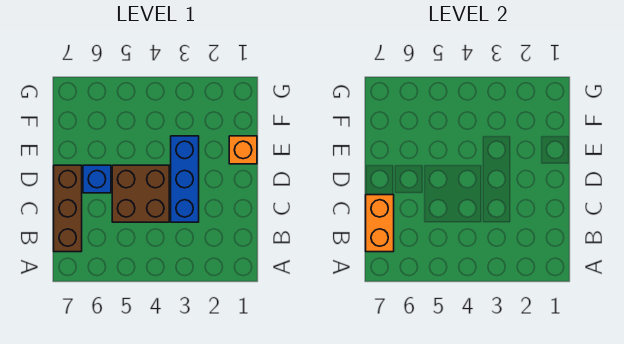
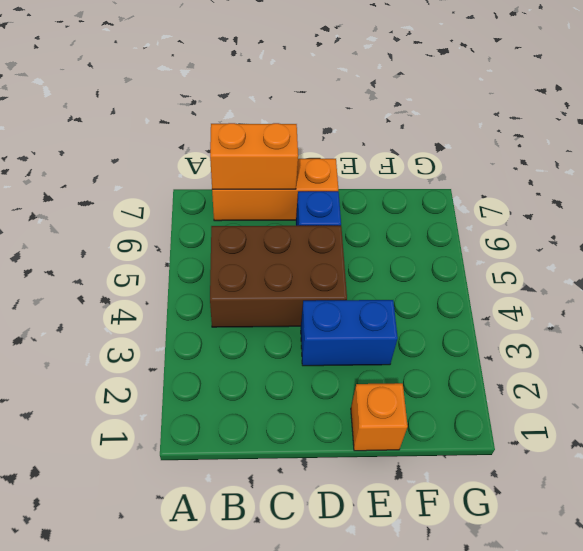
brown 1x3 brick [54,165,82,252] -> orange 1x3 brick [212,159,338,221]
blue 1x3 brick [171,136,199,222] -> blue 1x2 brick [301,300,398,366]
brown 2x2 brick [112,165,169,222] -> brown 2x3 brick [210,226,347,327]

